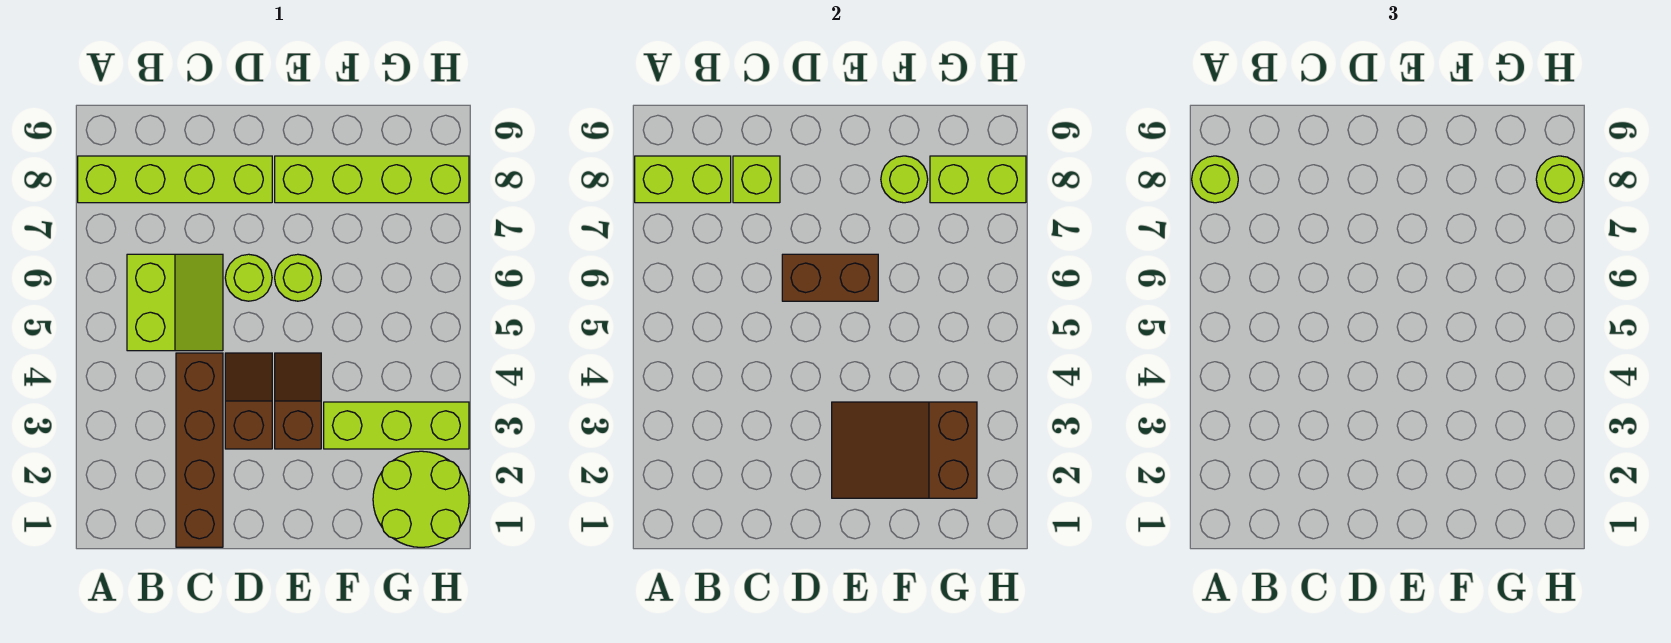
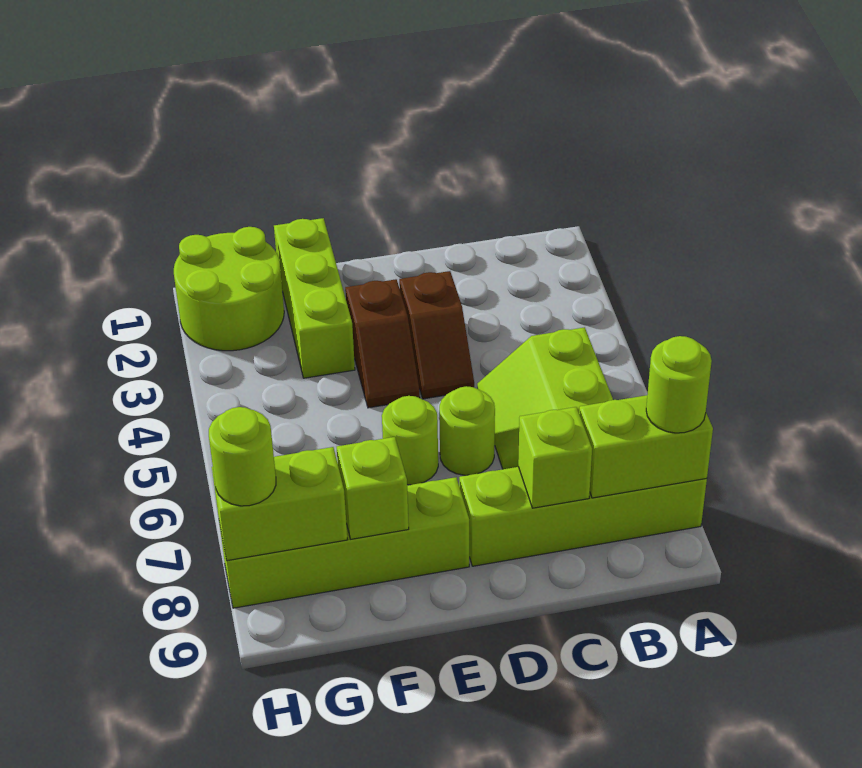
brown 1x4 brick [176,353,223,547] -> none
brown 1x2 brick [782,254,878,301] -> none
brown 2x3 slope [832,402,977,498] -> none
lime 1x3 brick [324,402,469,449] -> lime 1x3 brick turned to [274,218,355,378]
lime 1x1 round brick [881,156,928,203] -> lime 1x1 brick [337,437,409,539]

